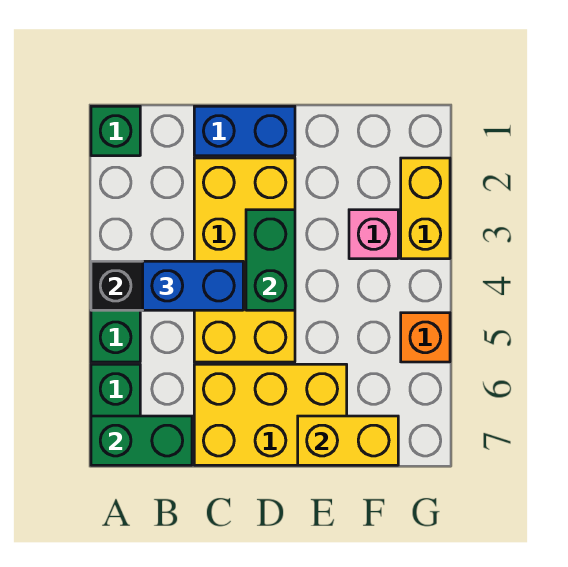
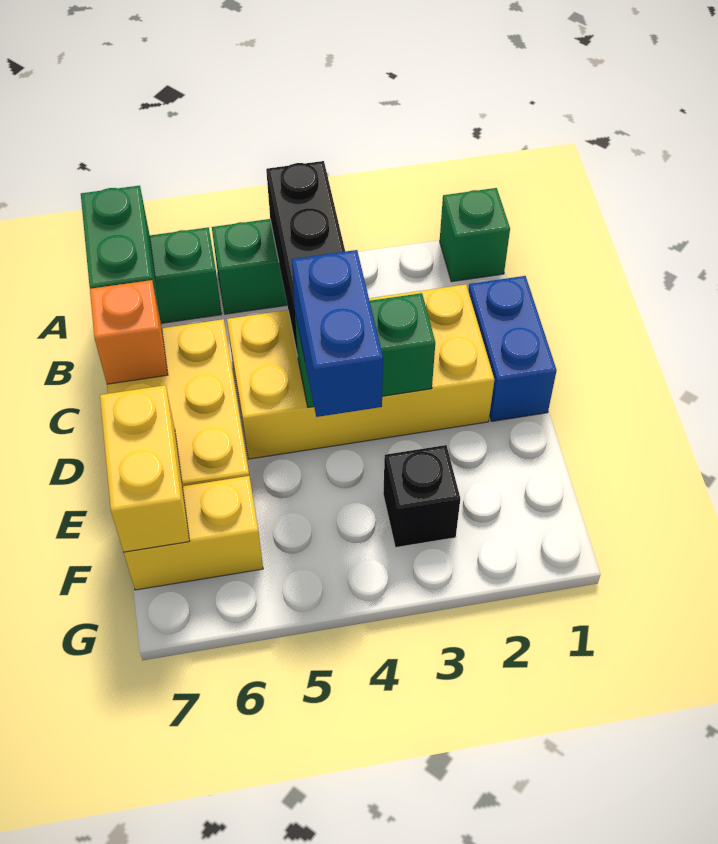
blue 1x2 brick [143,261,243,310] -> blue 1x2 brick moved to [292,250,383,417]
pink 1x1 brick [349,210,398,259] -> black 1x1 brick [383,445,460,547]
yellow 1x2 brick [401,158,450,259] -> yellow 1x2 brick moved to [124,476,263,590]
orange 1x1 brick [401,313,450,362] -> orange 1x1 brick moved to [90,280,168,384]

